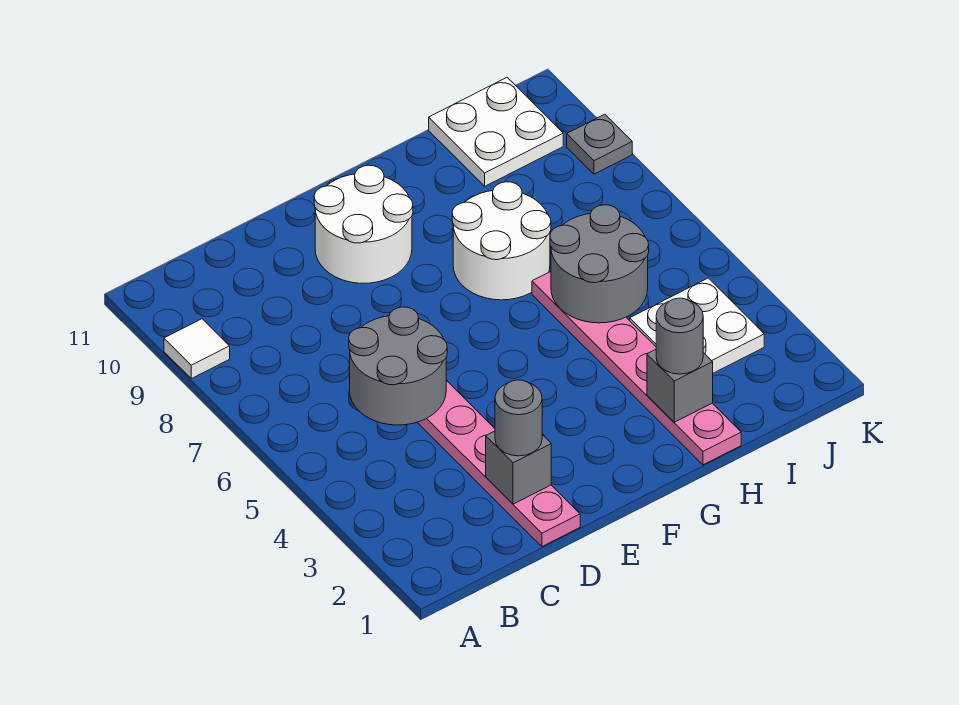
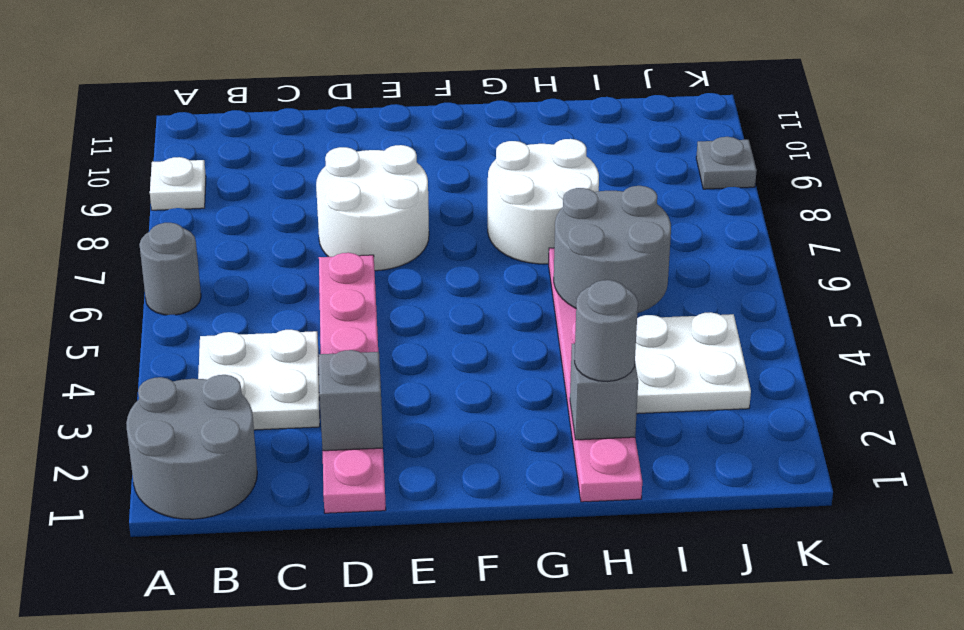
white 1x1 tile [164,319,230,379] -> white 1x1 plate [150,157,206,210]
grey 2x2 round brick [349,307,447,425] -> grey 2x2 round brick moved to [126,375,257,519]
grey 1x1 round brick [495,380,542,456] -> grey 1x1 round brick moved to [139,223,201,315]
white 2x2 round brick [314,165,413,283] -> white 2x2 round brick moved to [316,145,429,271]
white 2x2 plate [429,78,563,186] -> white 2x2 plate moved to [198,330,320,430]

